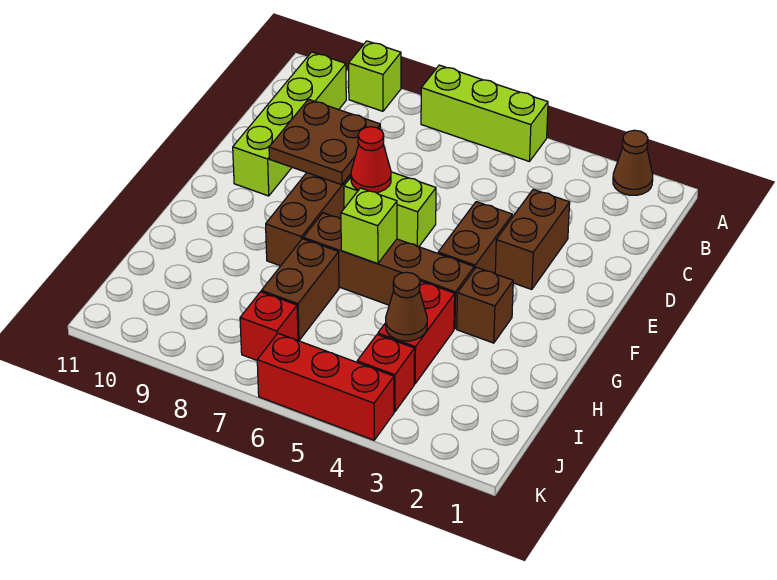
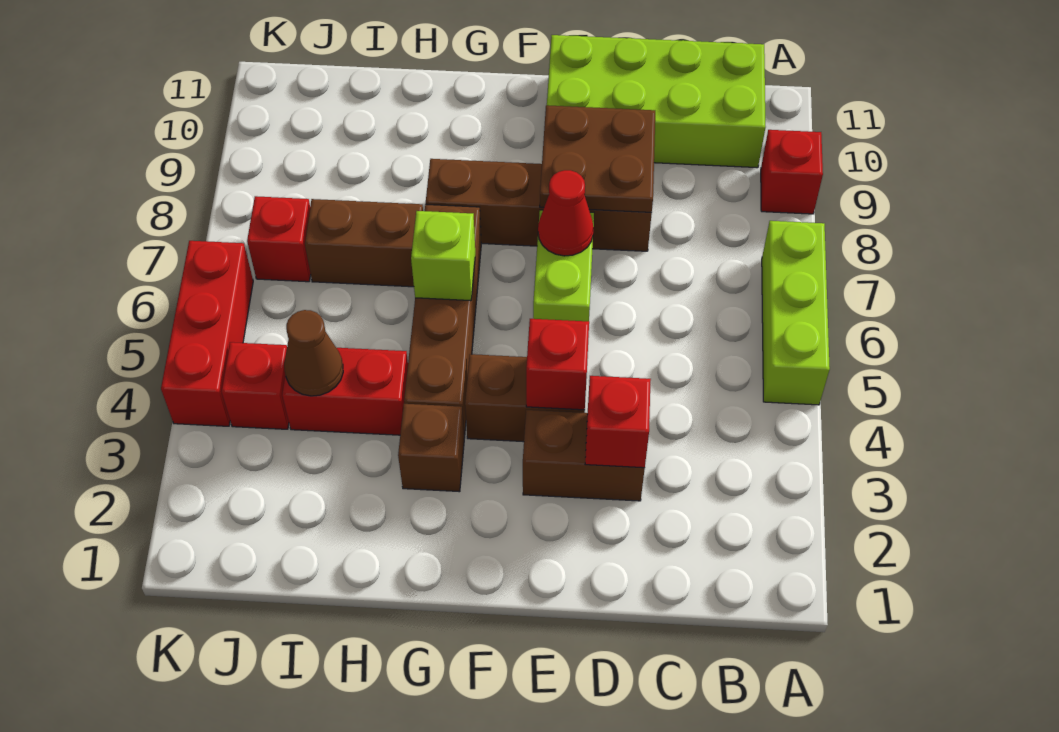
brown 1x1 cone [613,130,653,195] -> none
lime 1x1 brick [349,41,401,111] -> red 1x1 brick [761,130,823,214]
lime 1x4 brick [233,52,346,196] -> lime 2x4 brick [547,35,766,168]
none -> red 1x1 brick [585,376,651,468]
none -> red 1x1 brick [526,319,589,410]

